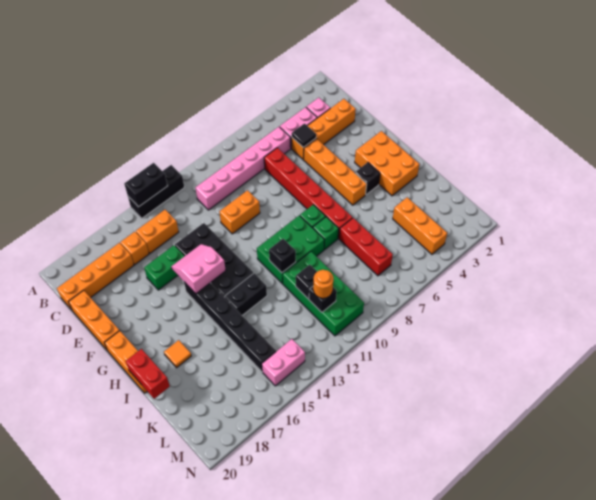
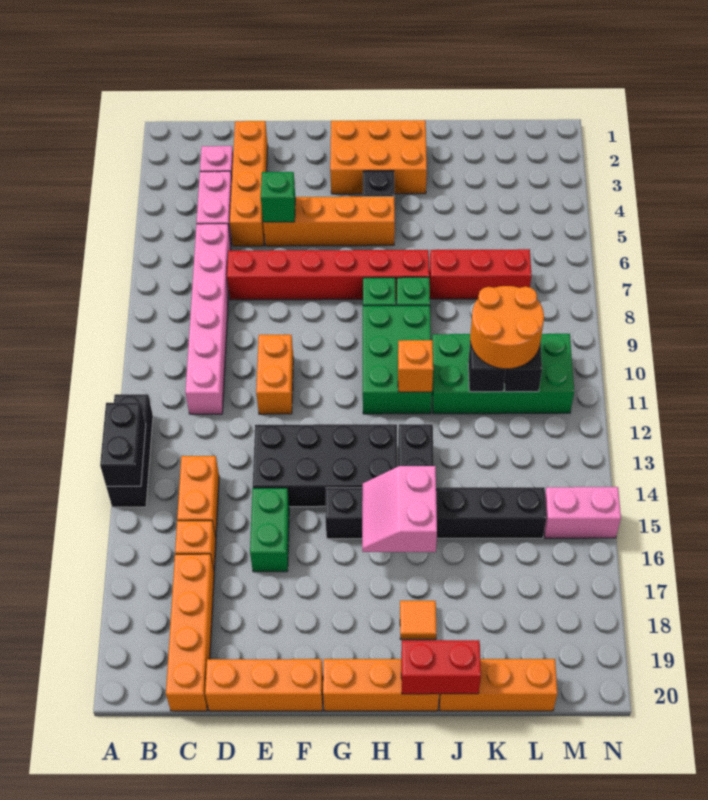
black 1x1 tile [292,124,316,147] -> none
none -> green 1x1 brick [261,172,295,222]
pink 2x2 slope [171,244,226,294] -> pink 2x2 slope moved to [362,466,437,552]
black 1x1 brick [269,239,296,273] -> orange 1x1 brick [398,340,433,392]
orange 1x3 brick [393,197,447,254] -> orange 1x3 brick moved to [439,659,557,711]
orange 1x1 round brick [313,270,333,298] -> orange 2x2 round brick [470,286,544,369]
pink 1x2 brick [262,339,305,386] -> pink 1x2 brick turned to [544,487,621,538]

